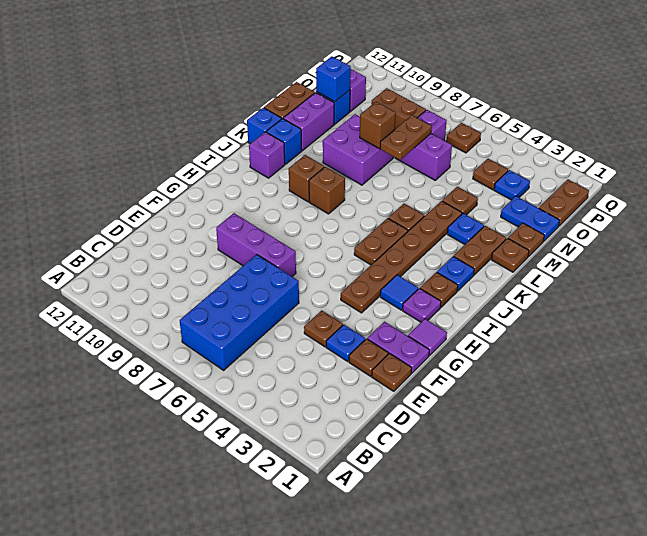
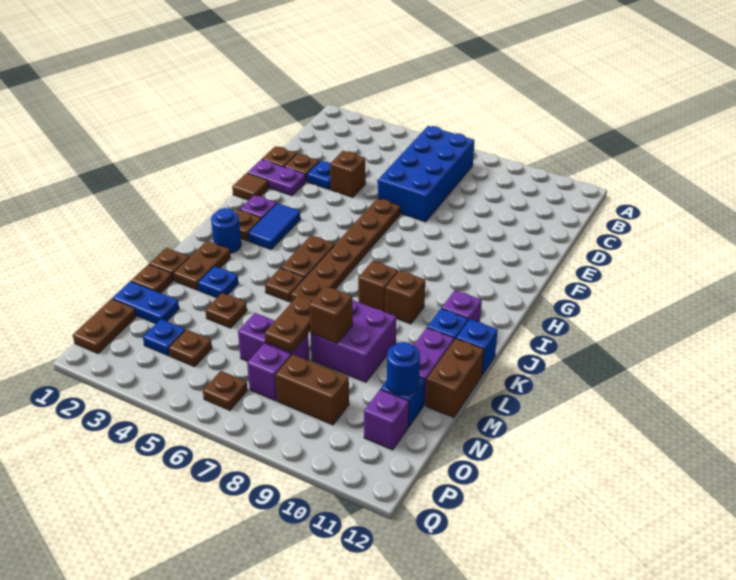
brown 1x1 plate [304,311,343,347] -> brown 1x1 brick [330,151,366,197]
purple 1x3 brick [216,213,296,276] -> none
purple 1x1 tile [408,319,447,355] -> brown 1x1 tile [232,173,269,200]
brown 1x6 plate [341,201,462,313] -> brown 1x6 plate moved to [291,198,401,303]
blue 1x1 tile [380,275,418,310] -> blue 1x2 tile [248,203,301,249]
blue 1x1 plate [437,256,474,291] -> blue 1x1 round brick [211,208,241,253]
blue 1x1 brick [316,56,351,102] -> blue 1x1 round brick [387,342,420,395]

